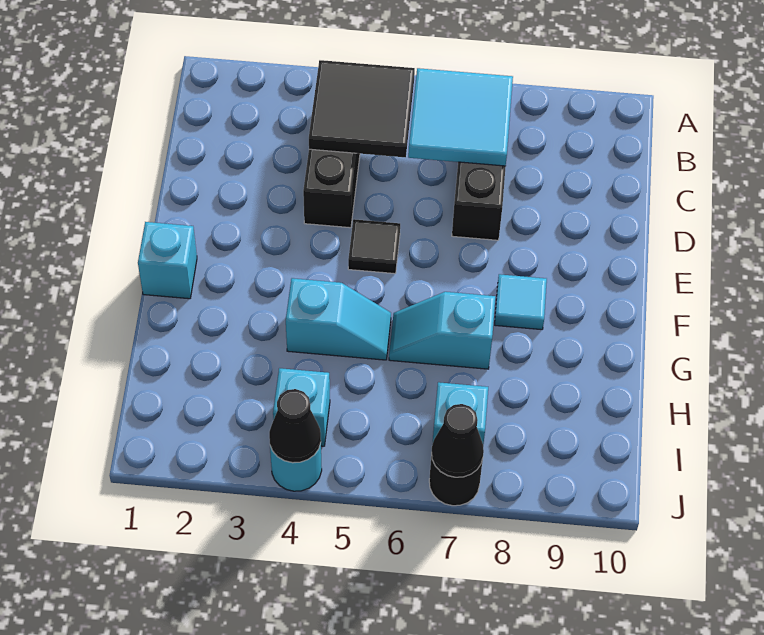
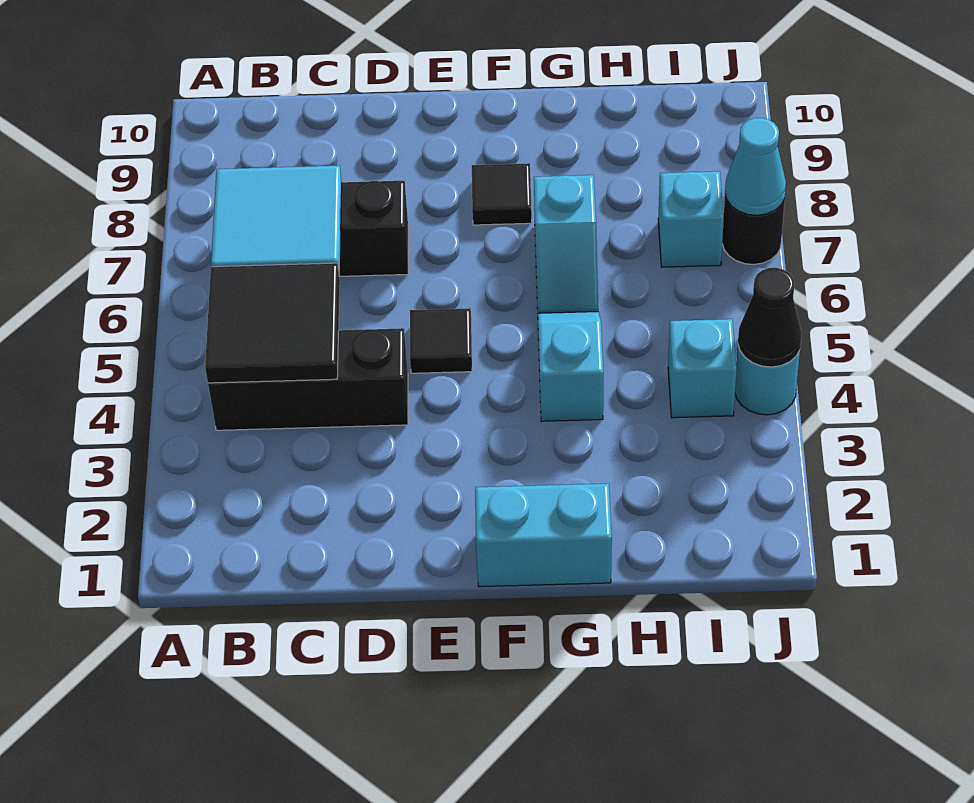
cyan 1x1 brick [138,222,197,299] -> cyan 1x2 brick [475,483,612,587]
cyan 1x1 tile [495,274,547,330] -> black 1x1 tile [472,163,532,225]
black 1x1 cone [431,404,484,477] -> cyan 1x1 cone [725,118,786,215]

